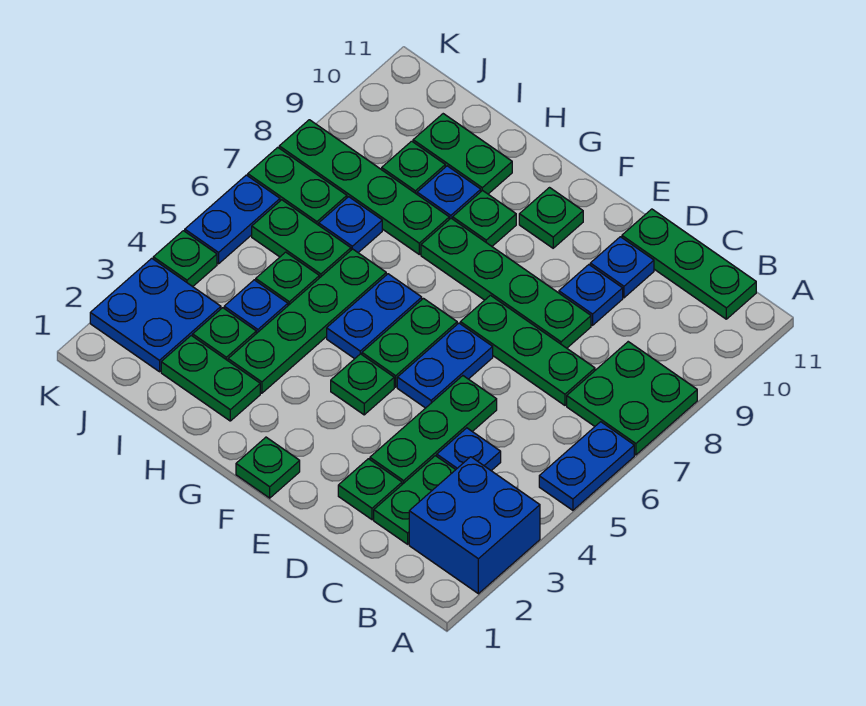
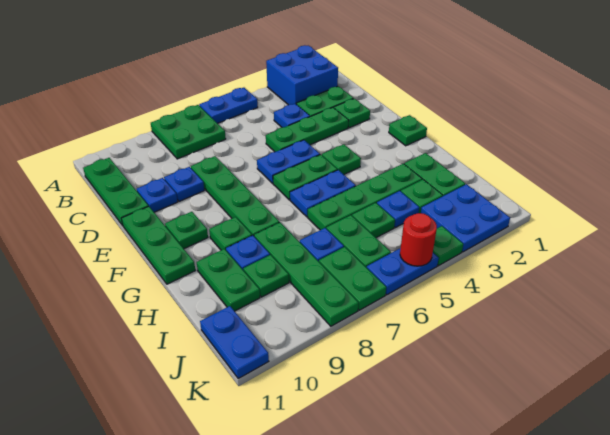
green 1x3 plate [460,295,595,405] -> green 1x3 plate moved to [122,206,195,284]
none -> blue 1x2 plate [200,306,269,379]
none -> red 1x1 round brick [400,213,437,266]

